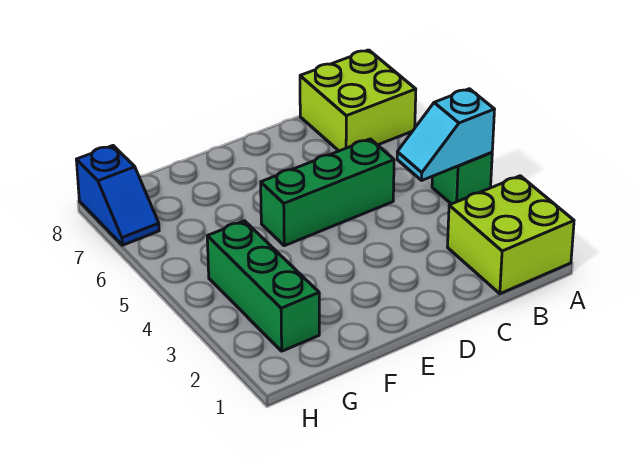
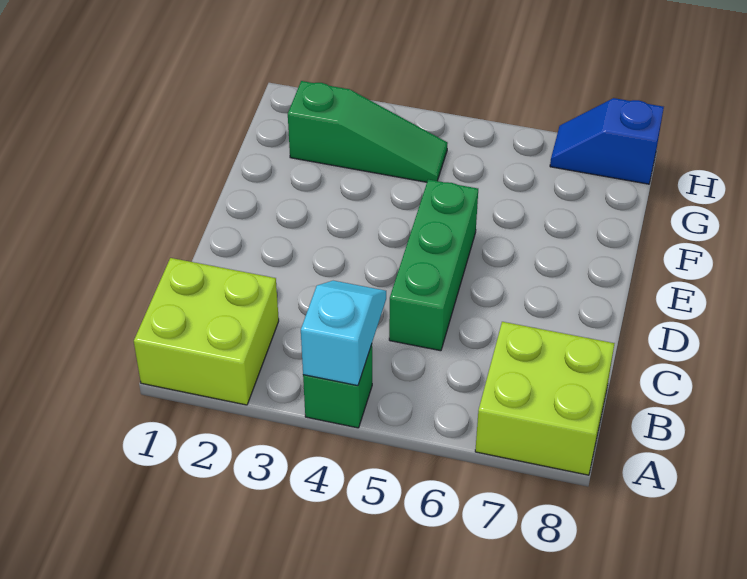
green 1x3 brick [207,221,319,351] -> green 1x3 slope [288,81,447,182]

